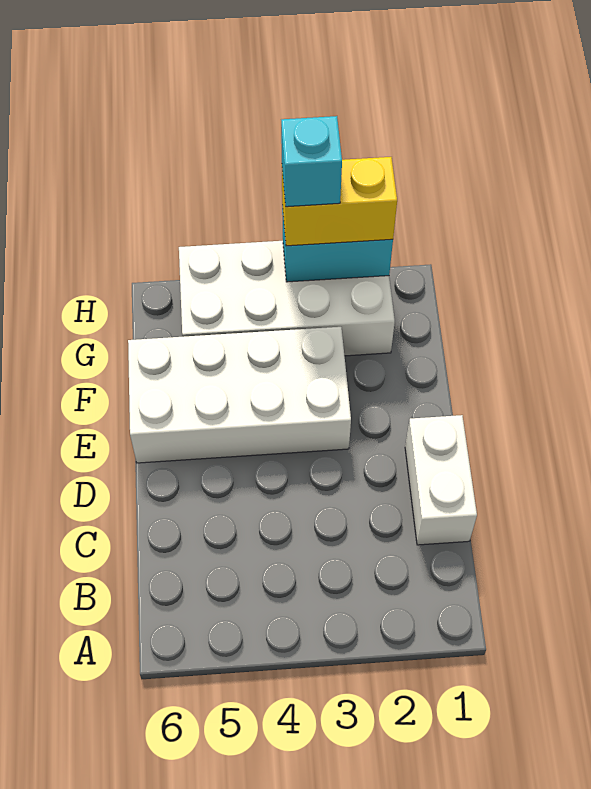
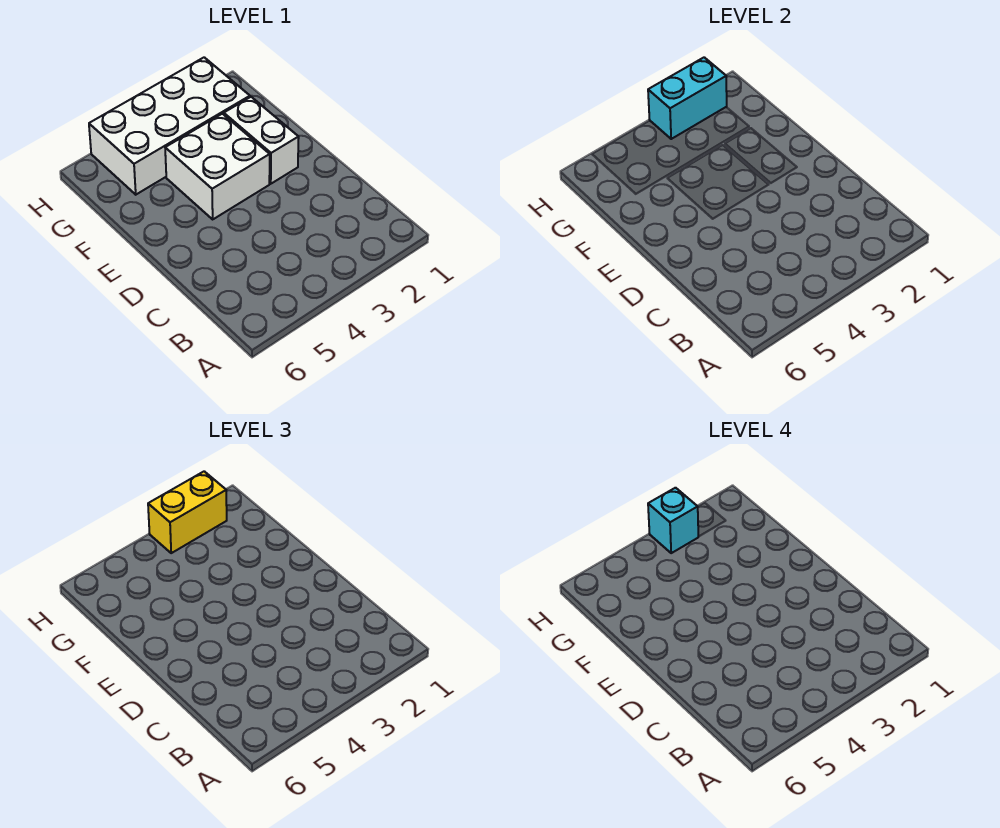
white 1x2 brick [405,415,477,545] -> white 1x2 brick moved to [224,97,299,184]
white 2x4 brick [128,327,351,463] -> white 2x2 brick [165,114,270,219]

